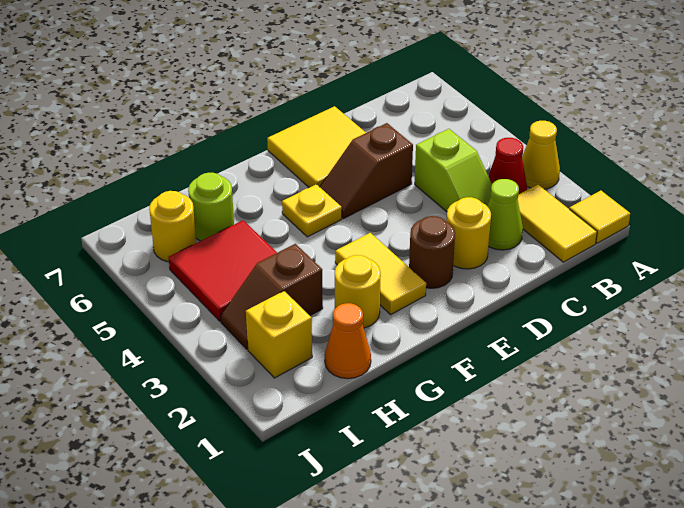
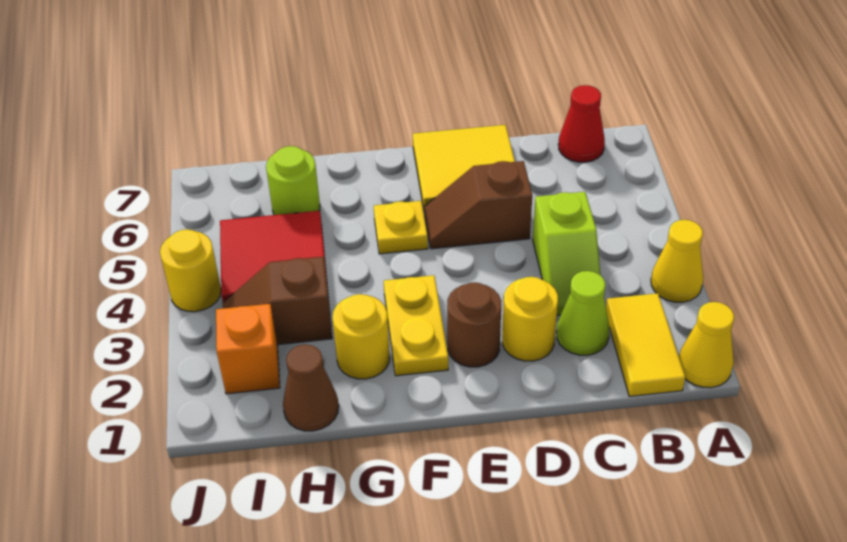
yellow 1x1 tile [569,191,630,243] -> yellow 1x1 cone [679,302,734,388]
red 1x1 cone [488,138,527,195] -> red 1x1 cone moved to [558,85,605,162]
yellow 1x2 tile [335,233,426,314] -> yellow 1x2 plate [384,275,448,376]
orange 1x1 cone [325,303,371,379] -> brown 1x1 cone [283,345,339,431]
yellow 1x1 brick [246,291,312,378] -> orange 1x1 brick [216,304,280,394]
yellow 1x1 round brick [149,191,196,262] -> yellow 1x1 round brick moved to [160,229,221,312]

